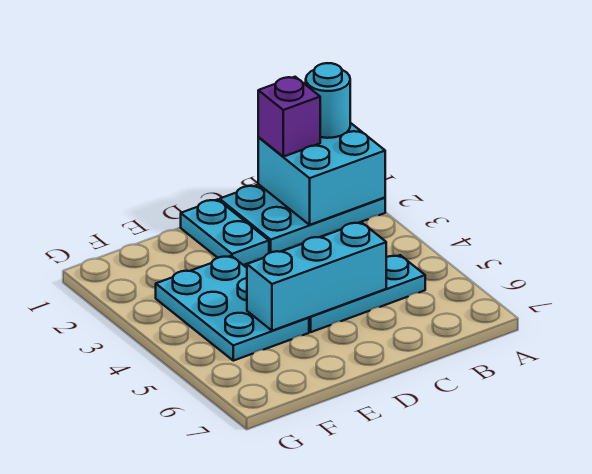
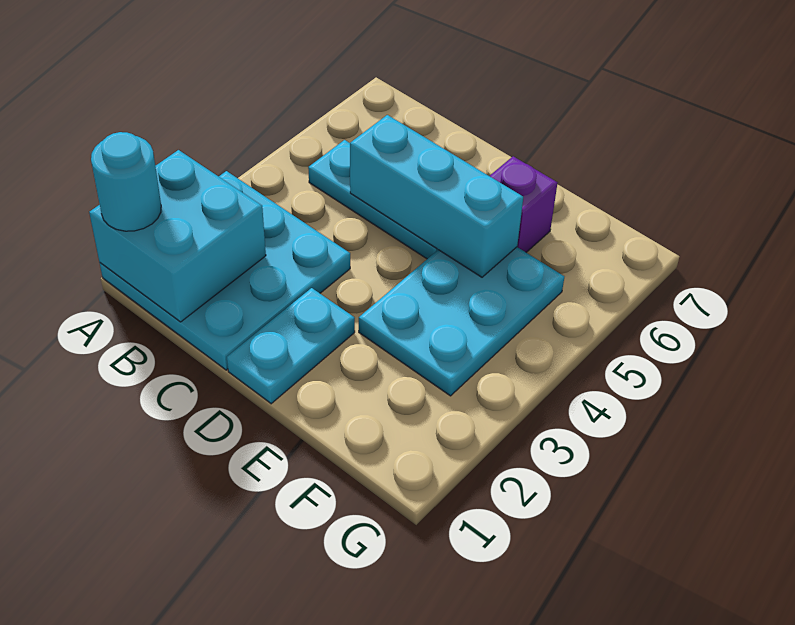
cyan 2x3 plate [220,184,385,253] -> cyan 3x3 plate [100,171,350,370]
purple 1x1 brick [258,77,320,157] -> purple 1x1 brick moved to [490,156,557,252]

